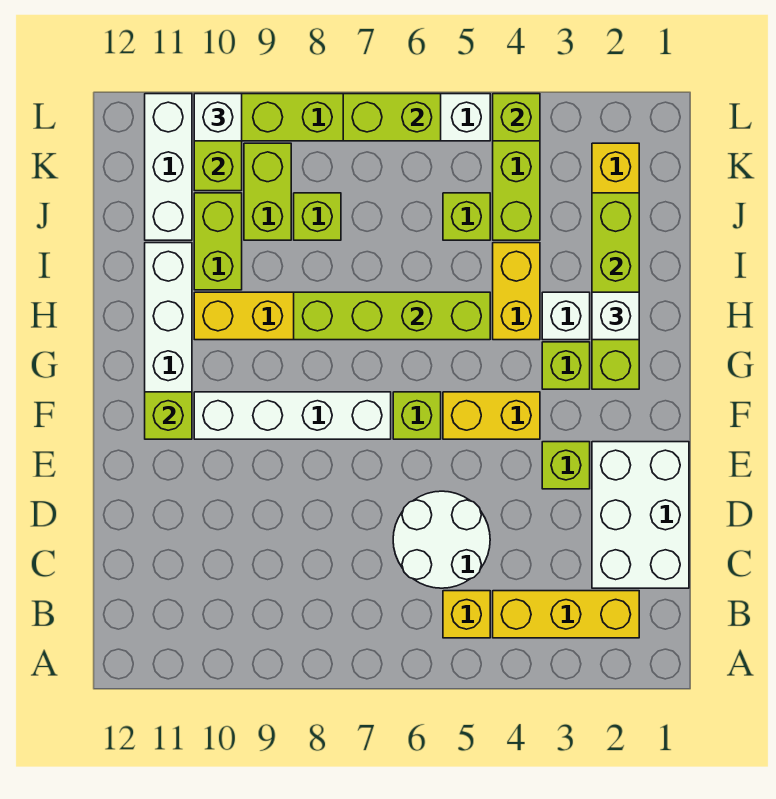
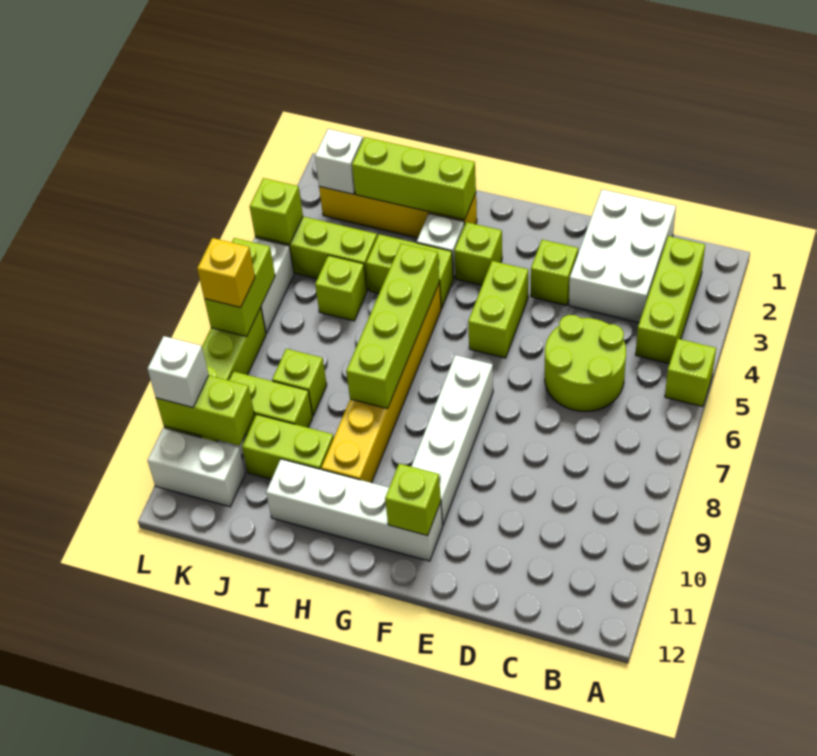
yellow 1x3 brick [493,591,639,638] -> lime 1x3 brick [636,236,705,364]
yellow 1x1 brick [443,591,490,638] -> yellow 1x1 brick moved to [197,238,255,307]
white 2x3 brick [592,442,689,588] -> white 2x3 brick turned to [569,189,676,322]
white 2x2 round brick [393,491,490,588] -> lime 2x2 round brick [545,315,626,412]
yellow 1x2 brick [443,392,540,439] -> lime 1x2 brick [468,261,528,358]
lime 1x1 brick [393,392,441,439] -> lime 1x1 brick moved to [665,339,716,407]
lime 1x4 brick [592,193,639,389] -> lime 1x3 brick [352,137,476,220]
white 1x1 brick [592,292,639,340] -> white 1x1 brick moved to [315,129,363,194]
yellow 1x2 brick [493,243,540,340] -> lime 1x2 brick [366,234,453,309]
white 1x3 brick [145,94,192,240] -> white 1x2 brick [147,428,245,507]

